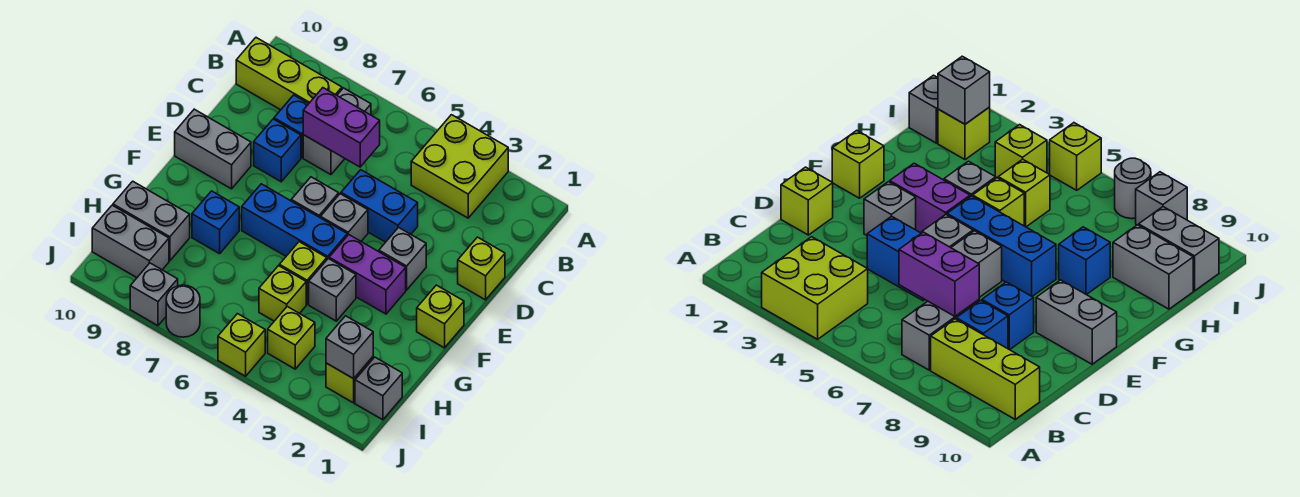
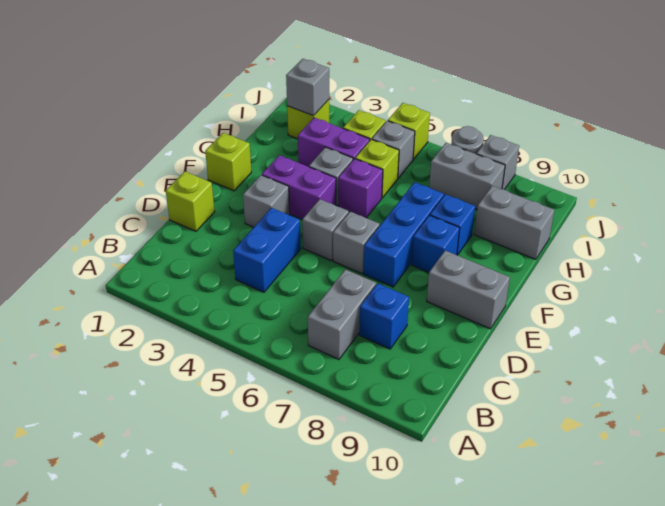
lime 2x2 brick [411,115,508,218] -> none
lime 1x3 brick [236,38,342,110] -> none
purple 1x2 brick [303,88,380,167] -> purple 1x2 brick moved to [298,118,370,167]
blue 1x2 brick [341,170,418,242] -> blue 1x2 brick turned to [233,208,301,292]
blue 1x1 brick [254,119,301,182] -> blue 1x1 brick moved to [412,215,460,272]
blue 1x3 brick [242,184,347,259] -> blue 1x3 brick turned to [364,182,444,287]
lime 1x1 brick [279,242,327,304] -> purple 1x1 brick [338,159,383,218]
grey 1x1 brick [355,357,402,420] -> grey 1x1 brick moved to [372,121,415,178]
grey 1x2 brick [92,205,169,278] -> grey 1x2 brick moved to [429,143,505,209]

